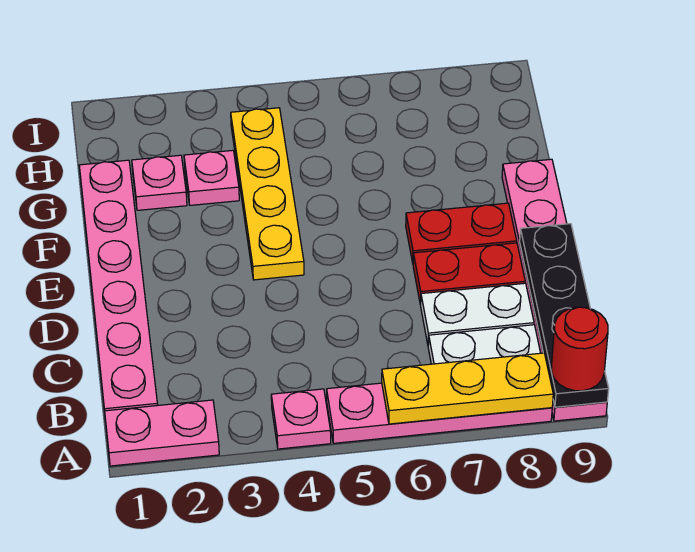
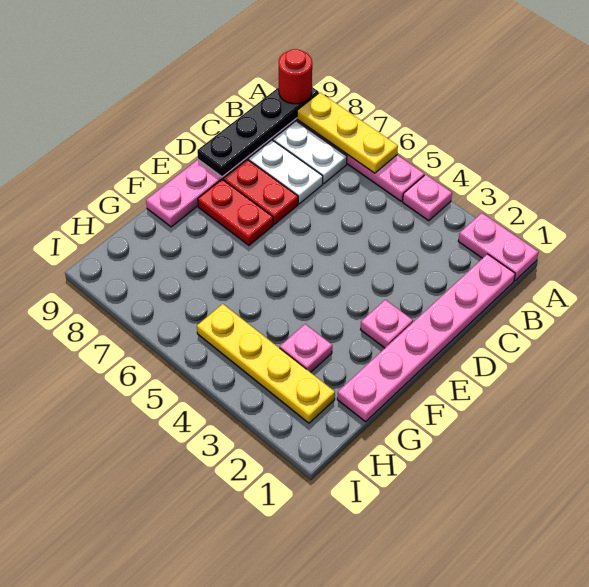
yellow 1x4 plate [231,108,304,280] -> yellow 1x4 plate turned to [197,304,335,423]
pink 1x1 plate [132,155,187,210] -> pink 1x1 plate moved to [361,300,413,348]

